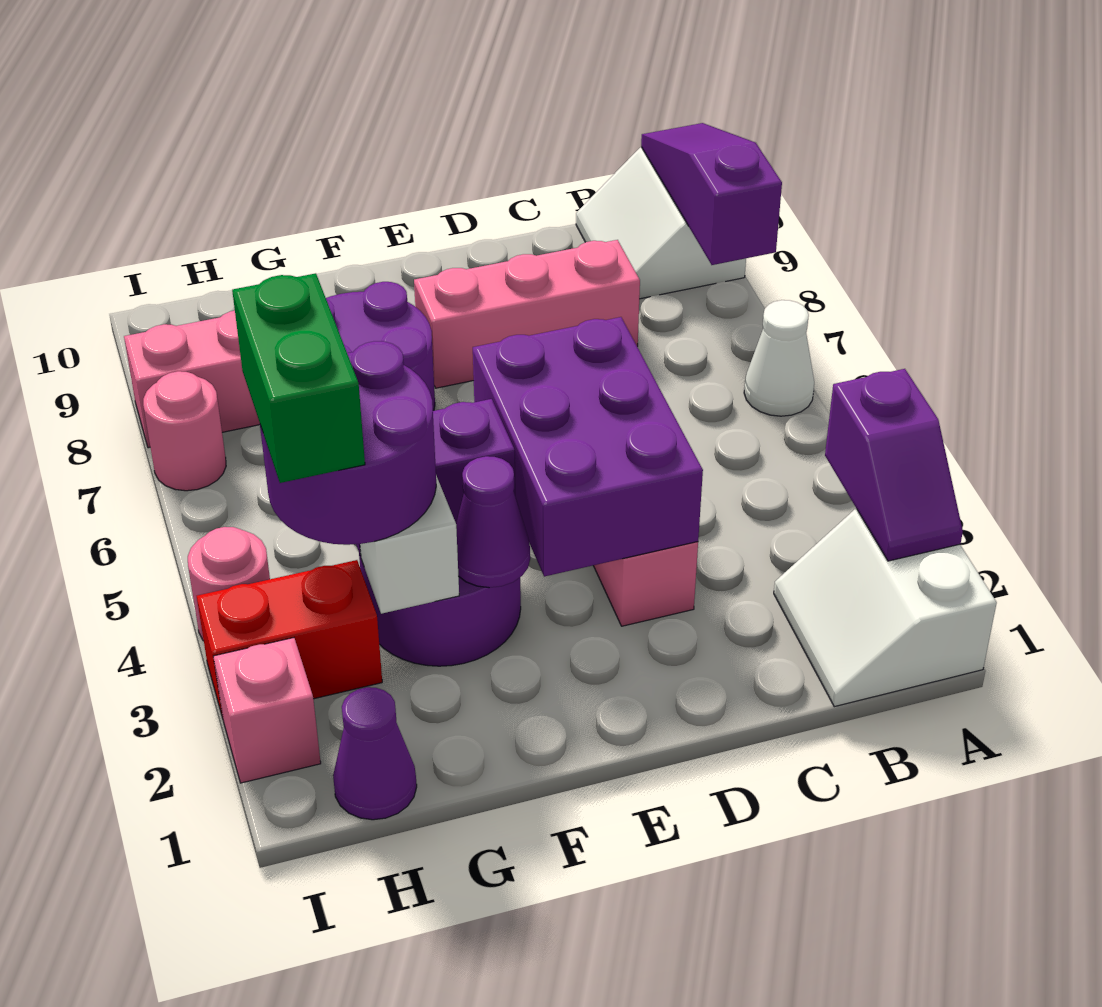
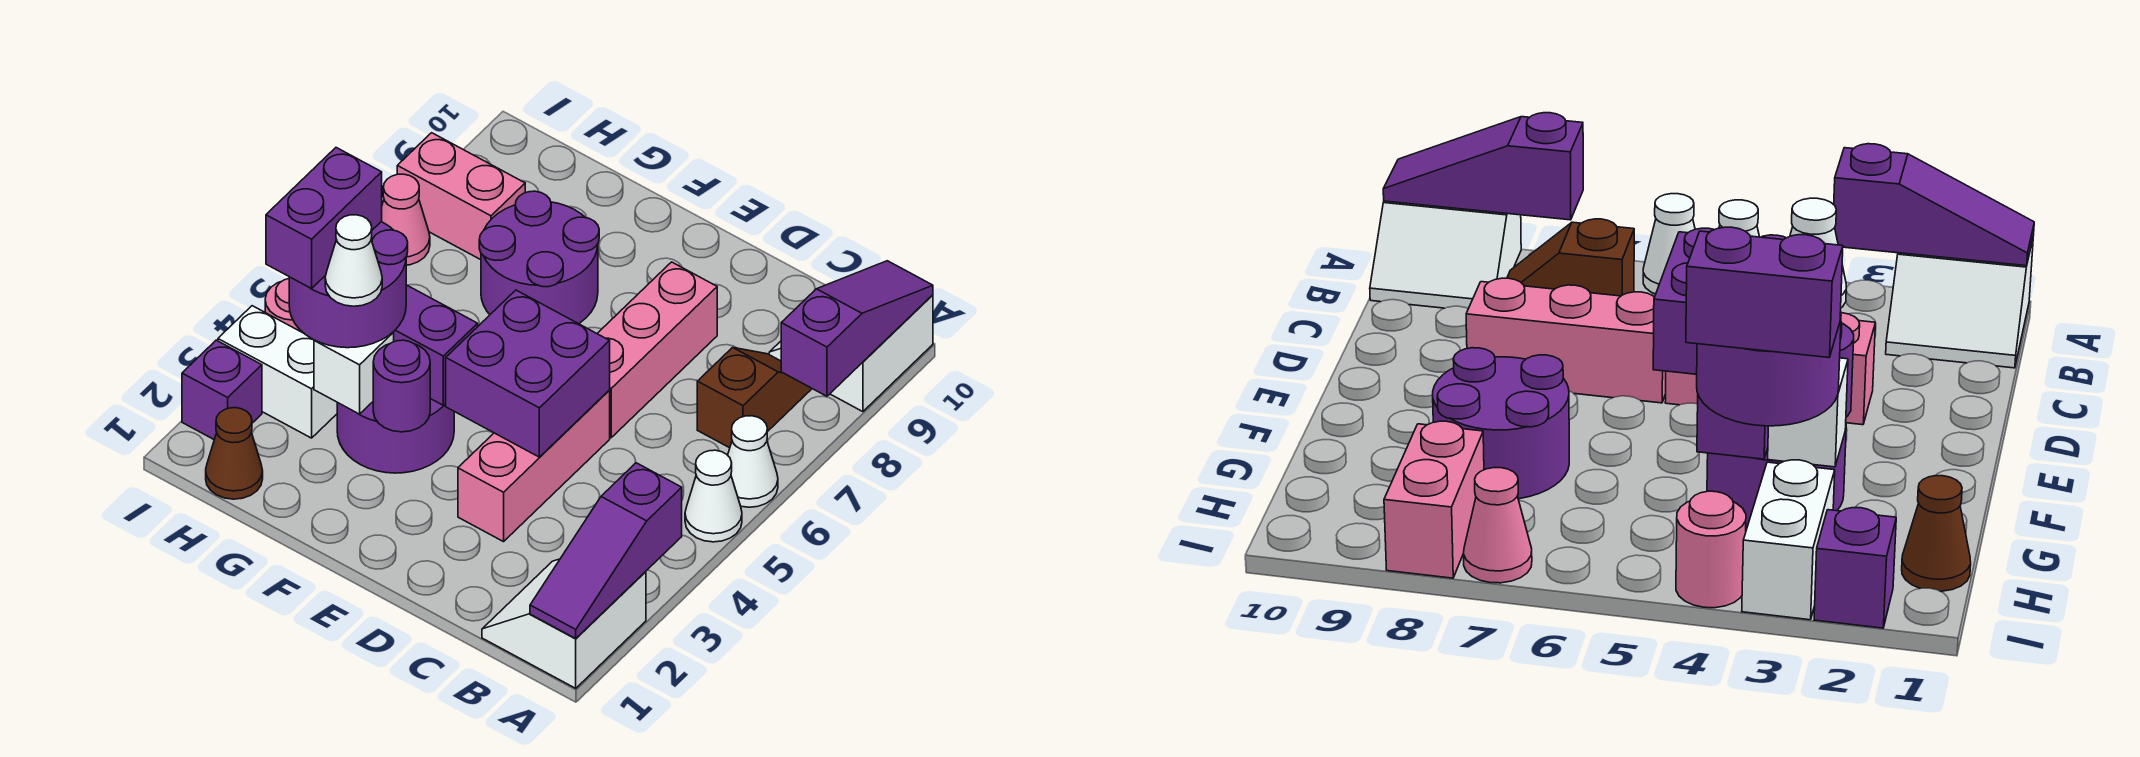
purple 1x2 slope [825,369,963,561] -> purple 1x3 slope [530,463,682,638]
none -> white 1x1 cone [685,450,742,542]
none -> brown 1x2 slope [697,347,812,448]
pink 1x3 brick [414,240,640,388] -> pink 1x3 brick turned to [597,262,717,438]
purple 2x3 brick [473,317,703,577] -> purple 2x2 brick [446,290,610,457]
purple 1x1 cone [456,456,530,588] -> purple 1x1 round brick [373,340,430,432]
none -> white 1x1 cone [325,215,382,306]
purple 1x1 cone [333,687,417,820] -> brown 1x1 cone [206,408,263,499]
red 1x2 brick [197,560,382,718] -> white 1x2 brick [218,306,337,438]
green 1x2 brick [232,273,365,483] -> purple 1x2 brick [266,148,382,289]
pink 1x1 brick [213,638,321,783] -> purple 1x1 brick [182,340,262,439]
pink 1x1 round brick [143,371,226,491] -> pink 1x1 cone [381,174,430,265]

